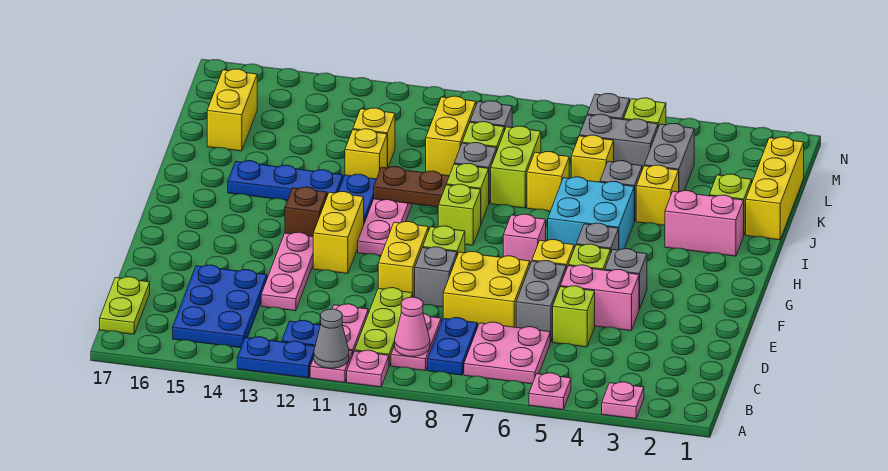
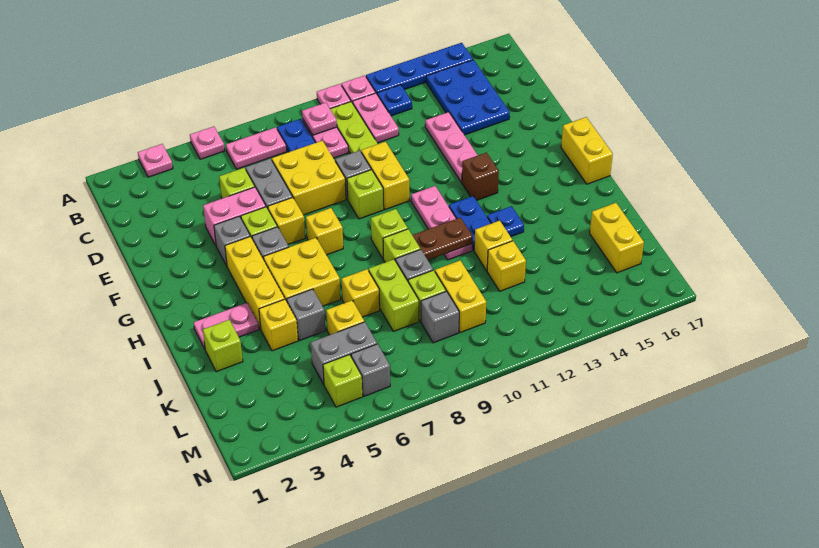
grey 1x1 cone [314,309,349,368] -> none
blue 1x2 plate [237,337,315,378] -> blue 1x4 plate [366,43,473,93]
pink 2x2 plate [464,322,550,384] -> pink 1x2 plate [226,127,287,169]
pink 1x1 cone [395,297,430,356] -> pink 1x1 plate [302,103,337,135]
lime 1x2 plate [100,277,150,334] -> none
yellow 1x2 brick [313,192,364,274] -> yellow 1x2 brick moved to [561,117,613,184]
pink 1x1 brick [503,214,546,264] -> yellow 1x1 brick [306,208,343,255]
cyan 2x2 brick [548,177,634,250] -> yellow 2x2 brick [263,238,341,306]
pink 1x2 brick [665,191,744,256] -> pink 1x2 plate [194,303,259,349]
blue 1x3 plate [228,161,343,200] -> blue 1x1 plate [487,206,524,237]
yellow 1x3 brick [746,137,804,240] -> yellow 1x3 brick moved to [225,236,285,329]
grey 1x2 brick [644,123,694,192] -> none

